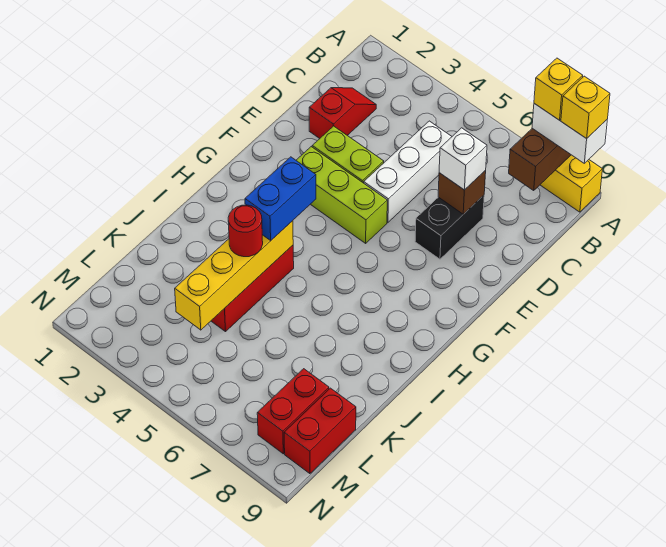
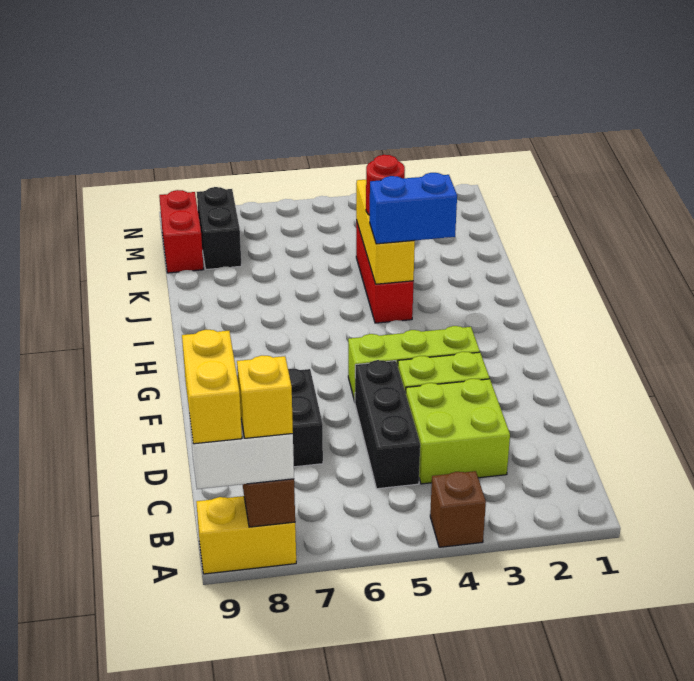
yellow 1x1 brick [561,76,610,139] -> yellow 1x2 brick [182,330,242,444]
red 1x2 slope [309,88,376,139] -> none
none -> lime 2x2 brick [406,379,510,484]
white 1x3 brick [364,121,452,222] -> black 1x3 brick [355,360,420,489]
brown 1x1 brick [438,170,486,214] -> brown 1x1 brick moved to [430,471,486,547]
white 1x1 brick [439,128,487,190] -> none
blue 1x2 brick [245,157,316,240] -> blue 1x2 brick turned to [370,173,457,244]
yellow 1x4 brick [175,221,293,330] -> yellow 1x3 brick [356,180,415,284]
red 1x2 brick [257,369,329,454] -> black 1x2 brick [197,187,242,269]

